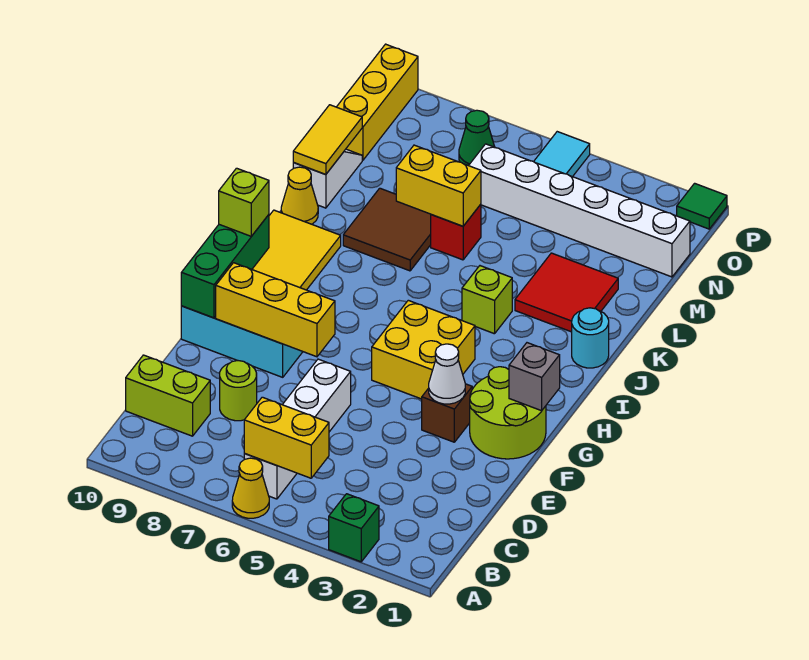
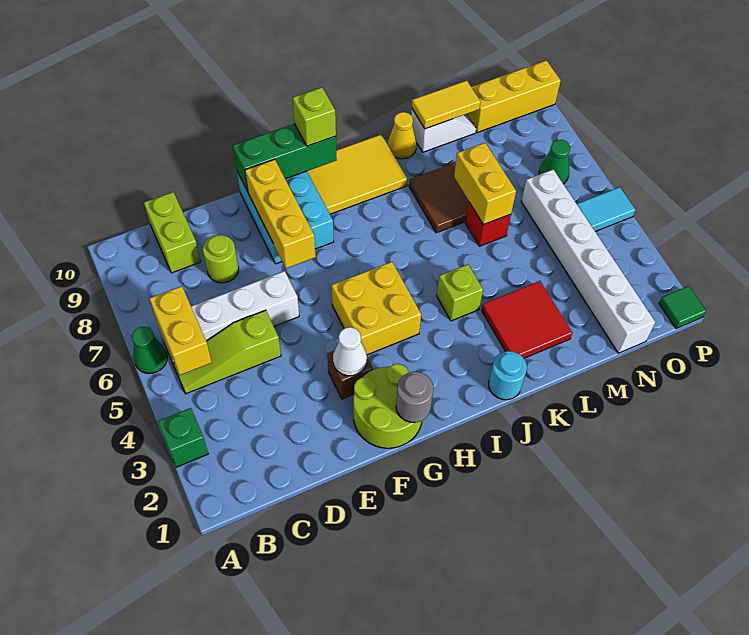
yellow 1x1 cone [232,458,269,518] -> green 1x1 cone [132,327,167,373]
none -> lime 1x3 slope [173,310,281,394]
grey 1x1 brick [509,343,560,411] -> grey 1x1 round brick [396,372,433,423]

